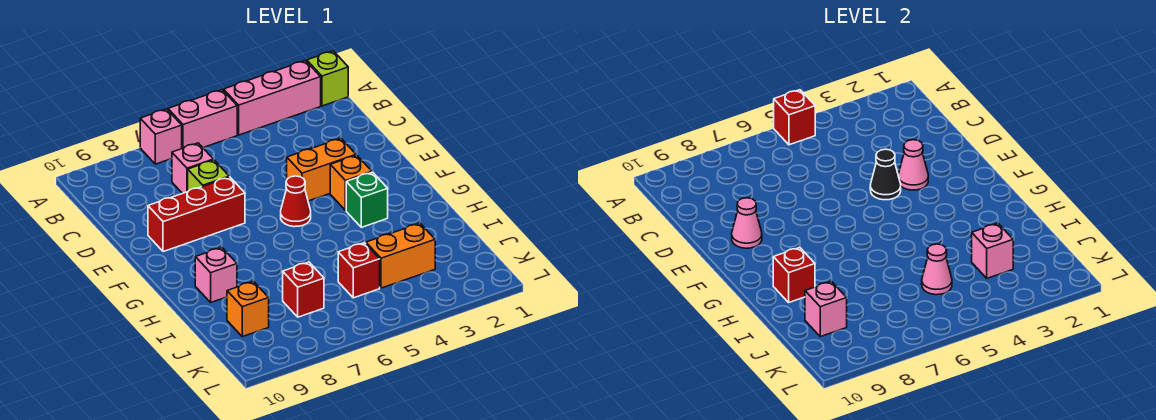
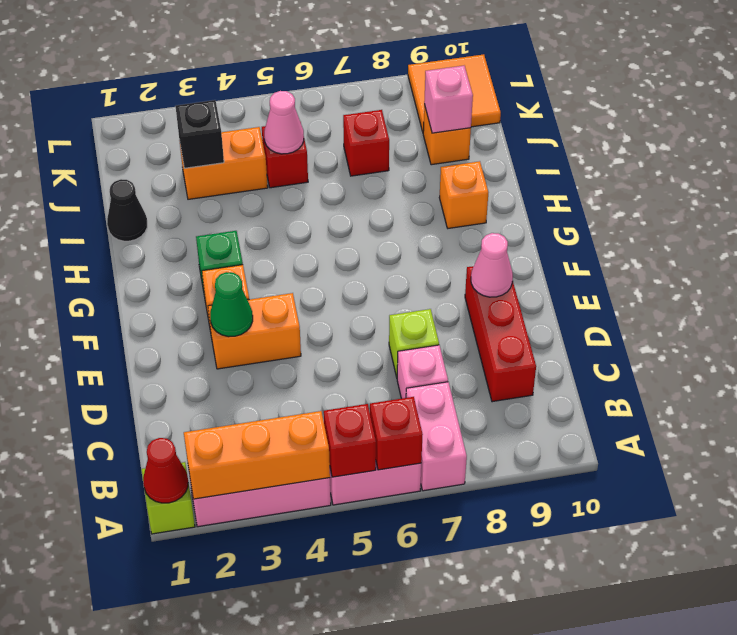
none -> orange 1x3 brick [184,411,330,499]
pink 1x1 brick [140,109,182,164] -> pink 1x2 brick [406,382,467,491]
pink 1x1 cone [898,140,928,190] -> green 1x1 cone [210,272,253,337]
black 1x1 cone [870,149,901,200] -> black 1x1 cone moved to [107,179,147,241]
red 1x3 brick [148,177,245,252] -> red 1x3 brick turned to [465,266,536,402]
red 1x1 cone [281,176,311,227] -> red 1x1 cone moved to [143,438,188,503]
pink 1x1 brick [195,247,237,302] -> orange 1x1 brick [439,161,488,228]
red 1x1 brick [773,247,815,302] -> red 1x1 brick moved to [370,397,423,470]
pink 1x1 brick [972,223,1013,278] -> black 1x1 brick [176,100,224,168]
none -> orange 2x2 tile [408,54,501,132]

